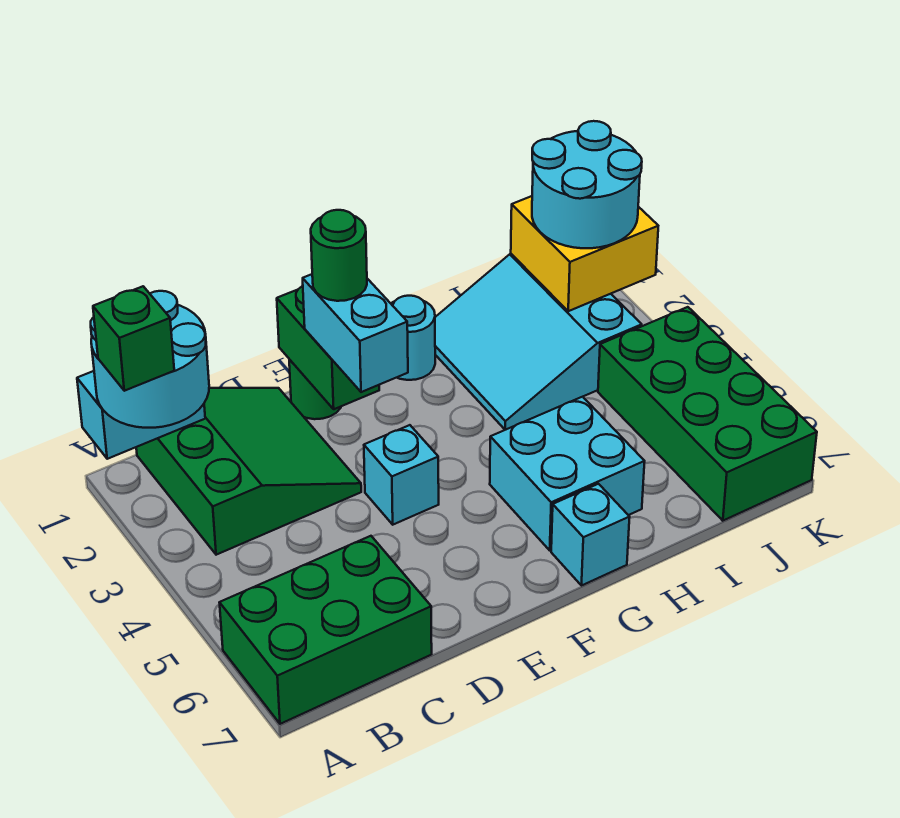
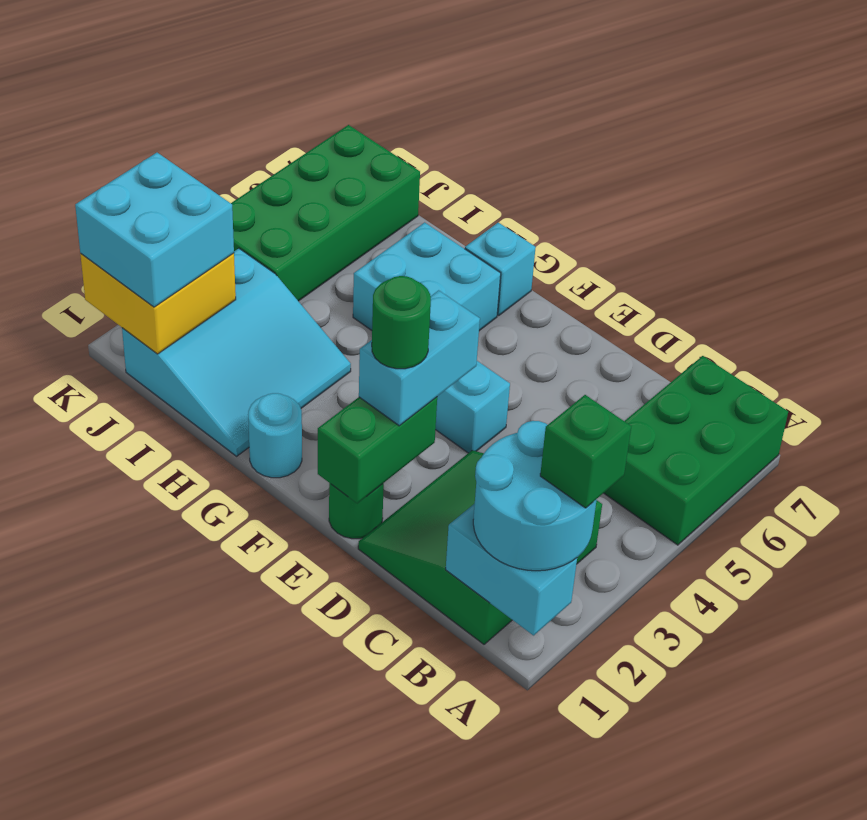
green 2x3 brick [219,536,432,724] -> green 2x3 brick turned to [604,356,788,545]
cyan 2x2 round brick [532,121,642,248] -> cyan 2x2 brick [75,153,234,307]

